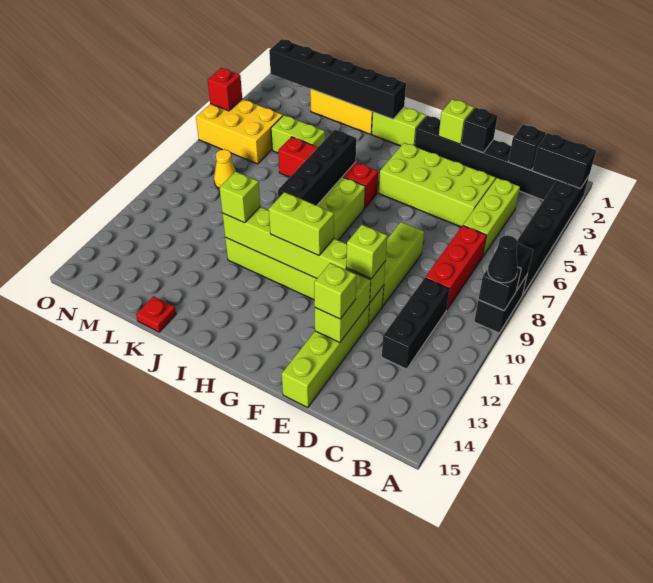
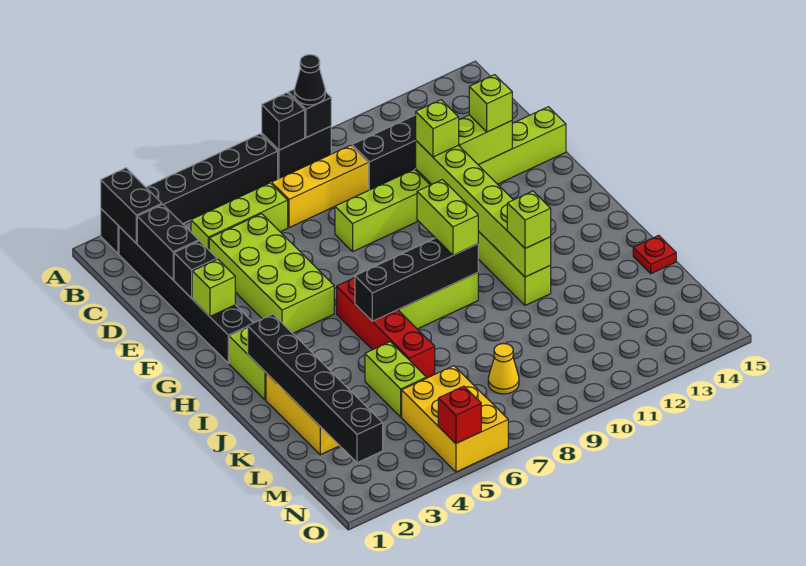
black 1x1 brick [508,124,546,170] -> black 1x2 brick [137,204,199,280]
red 1x3 brick [425,226,486,310] -> yellow 1x3 brick [271,145,368,228]
lime 1x2 brick [269,192,334,255] -> lime 1x2 brick moved to [417,180,478,255]

